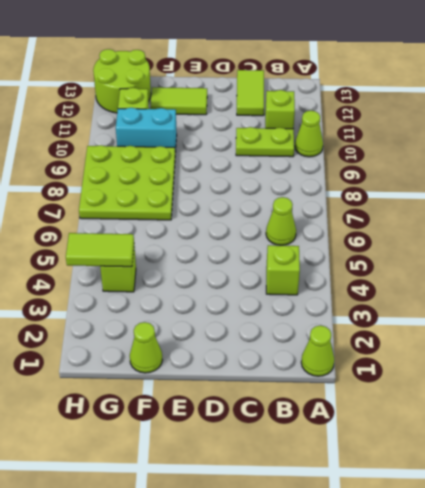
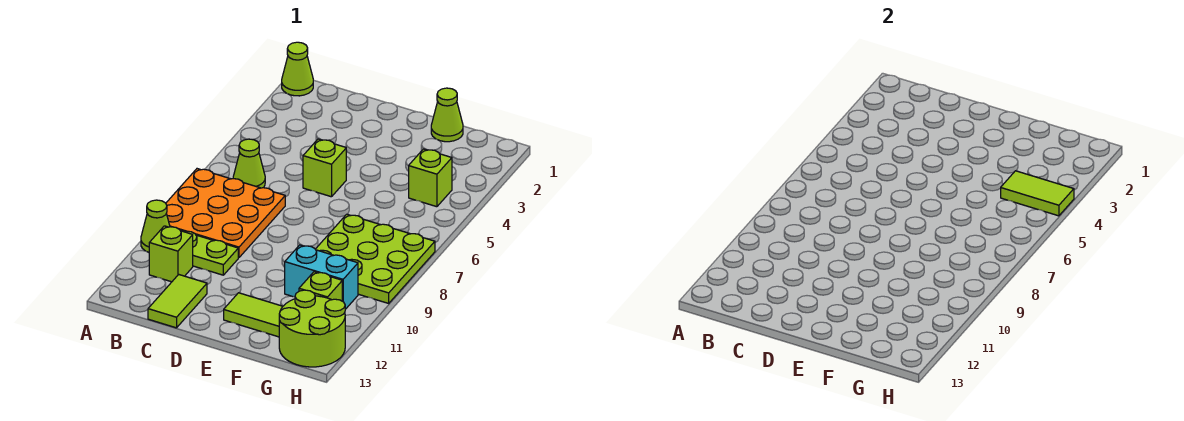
none -> orange 3x3 plate [166,169,285,258]
lime 1x1 brick [266,245,300,295] -> lime 1x1 brick moved to [303,139,346,197]

